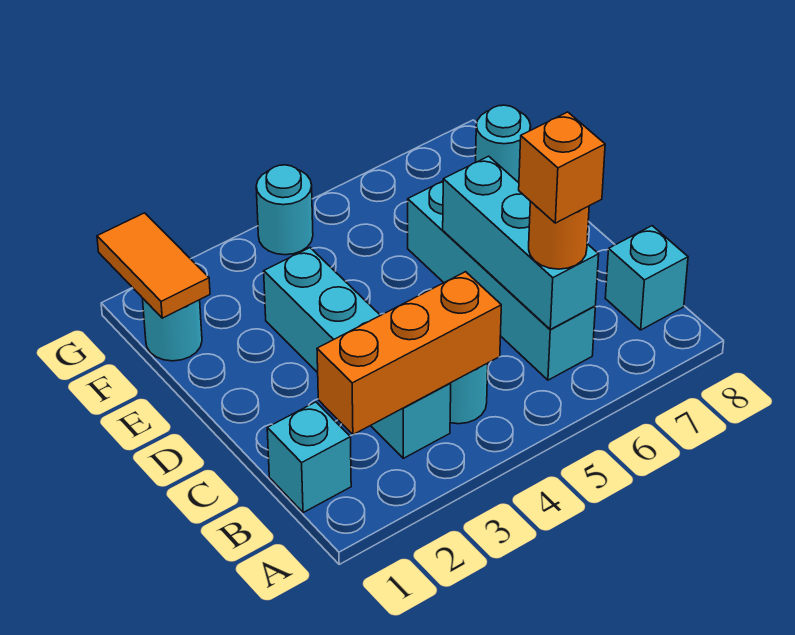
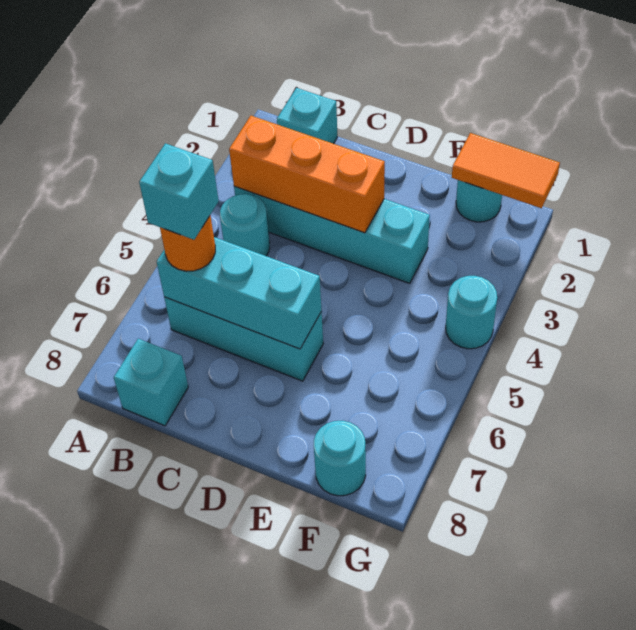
orange 1x3 brick [317,272,501,435] -> orange 1x3 brick turned to [229,116,385,233]
cyan 1x4 brick [408,181,595,380] -> cyan 1x3 brick [164,297,323,381]
orange 1x1 brick [519,112,605,223] -> cyan 1x1 brick [139,143,219,240]

